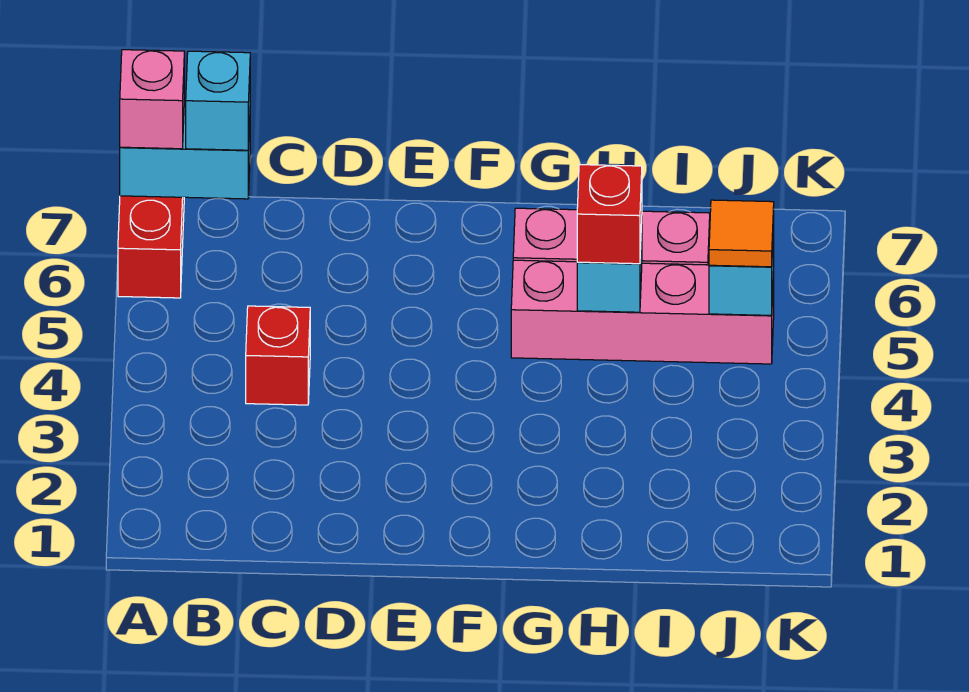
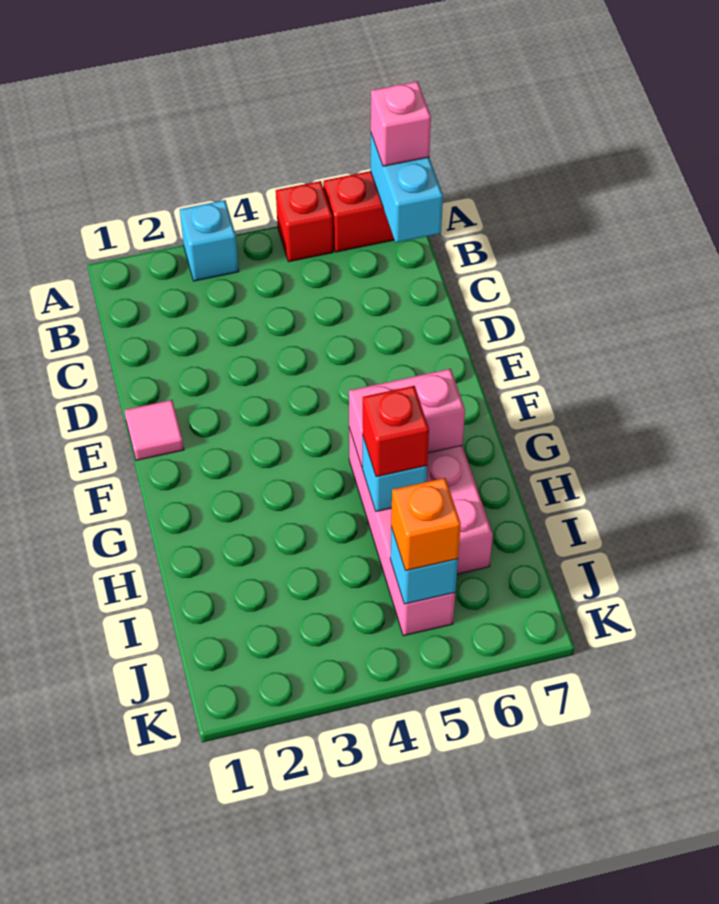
cyan 1x1 brick [186,51,250,150] -> cyan 1x1 brick moved to [180,200,239,281]
red 1x1 brick [246,306,310,405] -> red 1x1 brick moved to [276,181,333,262]
none -> pink 1x1 tile [124,400,184,460]
none -> pink 1x2 brick [349,369,465,467]
orange 1x1 tile [709,200,774,267] -> orange 1x1 brick [391,478,461,571]

